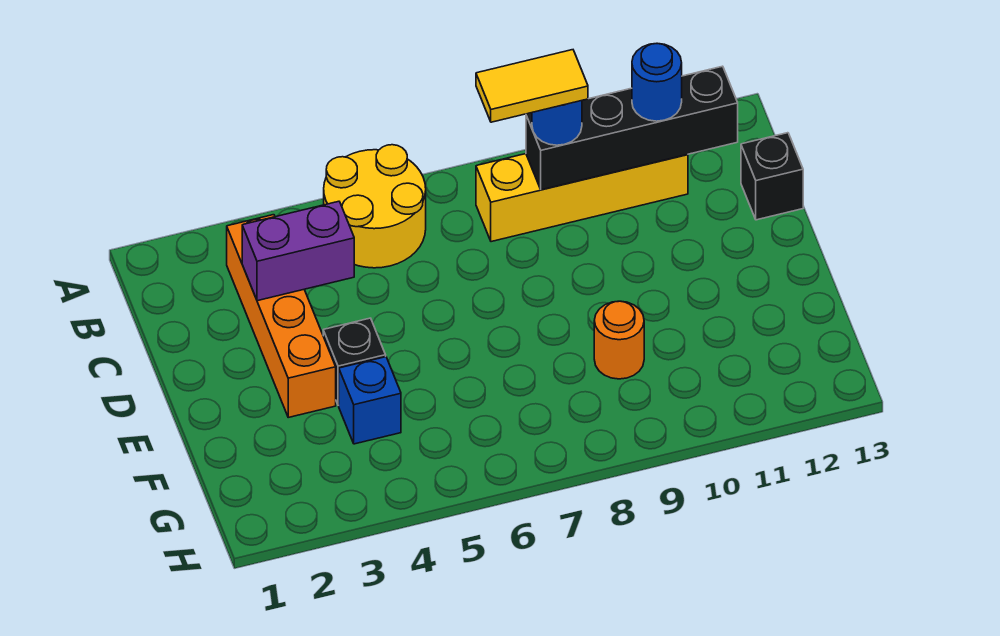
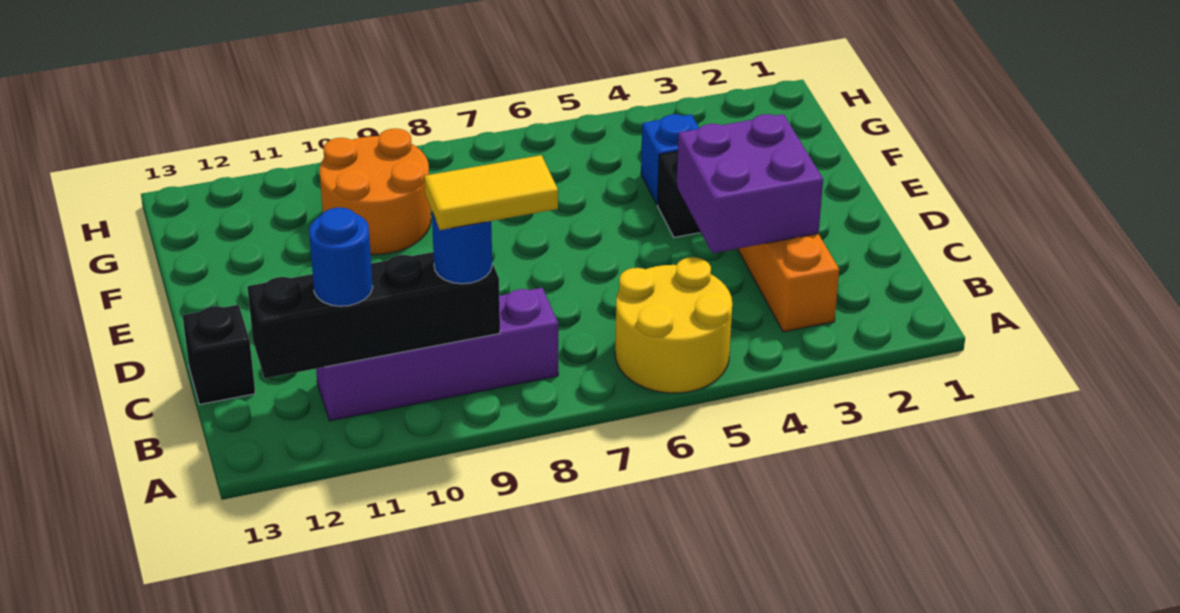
yellow 1x4 brick [476,154,688,242] -> purple 1x4 brick [316,288,558,421]
purple 1x2 brick [242,201,354,301] -> purple 2x2 brick [677,114,823,253]
orange 1x1 round brick [594,301,644,379] -> orange 2x2 round brick [320,129,431,255]

